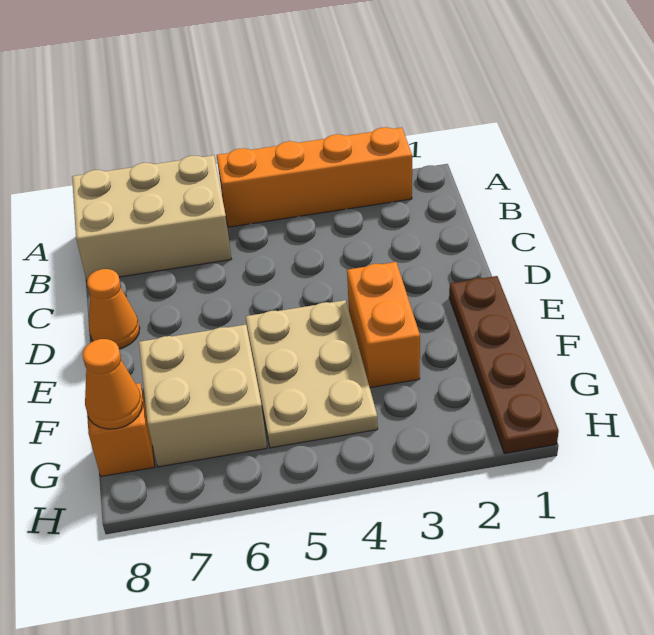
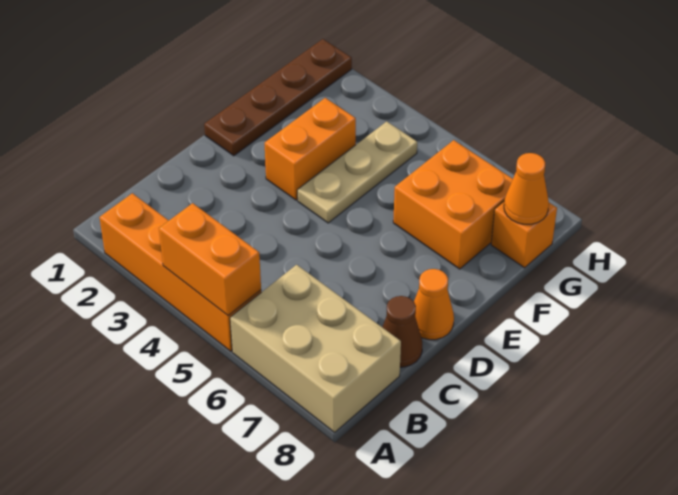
none -> orange 1x2 brick [159,203,261,316]
none -> brown 1x1 cone [382,296,422,367]
tan 2x3 plate [246,300,378,448] -> tan 1x3 plate [297,121,417,223]
tan 2x2 brick [139,325,267,467] -> orange 2x2 brick [393,140,513,269]

